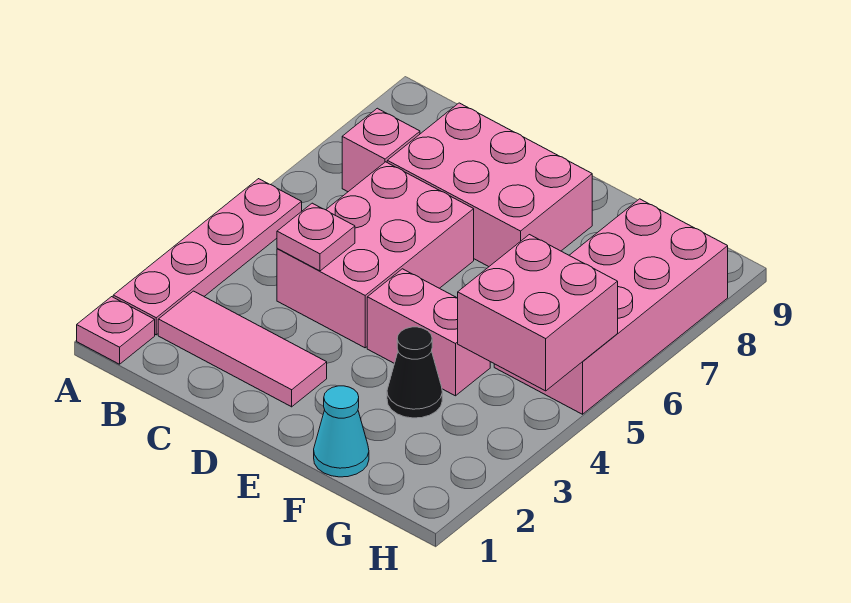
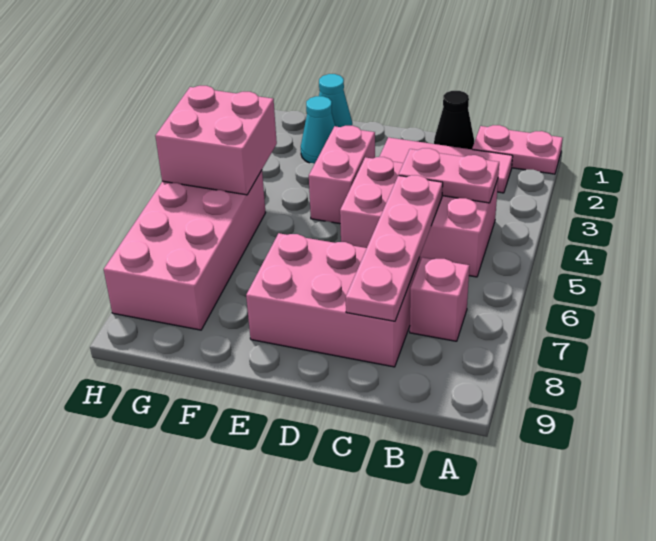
pink 1x1 plate [77,297,155,364] -> pink 1x2 plate [472,125,563,174]
pink 1x4 plate [113,179,302,335] -> pink 1x4 plate moved to [346,175,443,321]
pink 2x3 brick [277,162,474,348] -> pink 2x3 brick turned to [340,157,498,277]
pink 1x1 plate [277,203,355,271] -> pink 1x2 plate [399,148,499,203]
pink 1x2 brick [367,269,490,396] -> pink 1x2 brick turned to [309,126,375,224]
none -> cyan 1x1 cone [301,96,335,164]
black 1x1 cone [387,327,442,418] -> black 1x1 cone moved to [434,91,474,149]

